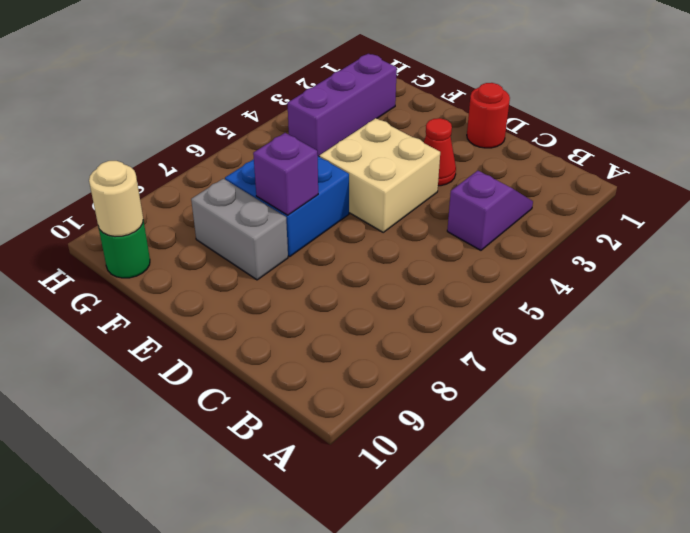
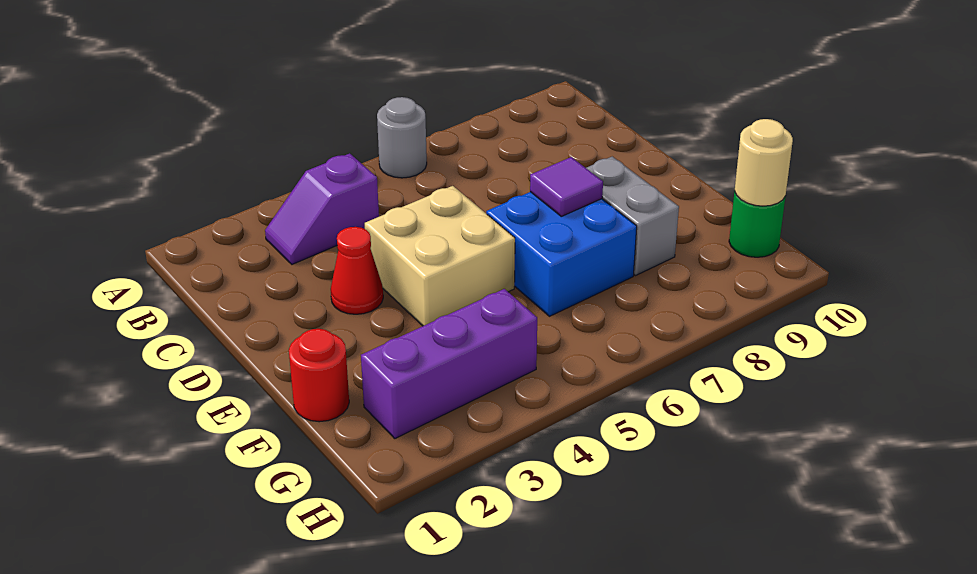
none -> grey 1x1 round brick [377,97,427,178]
red 1x1 round brick [467,83,510,148] -> red 1x1 round brick moved to [289,329,349,422]
purple 1x1 brick [253,133,318,215] -> purple 1x1 tile [530,157,603,216]

